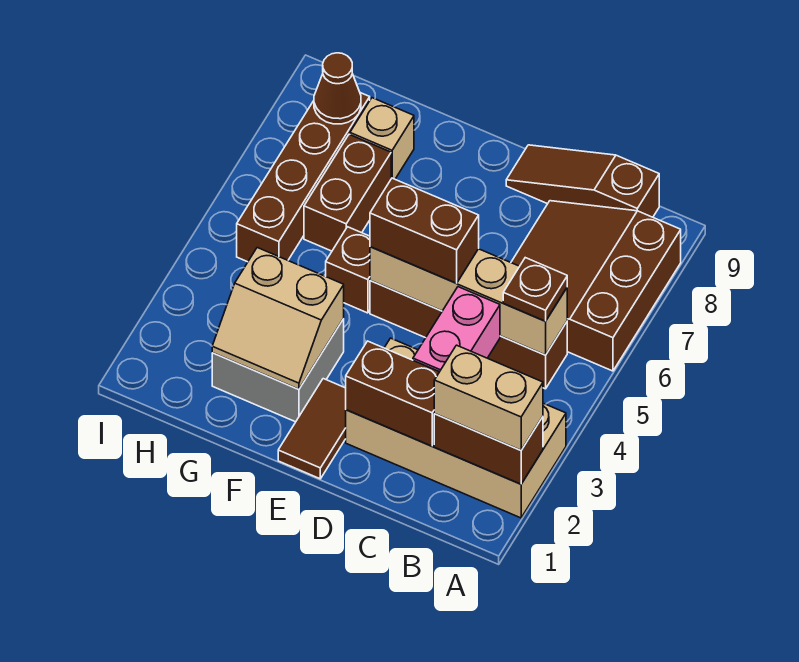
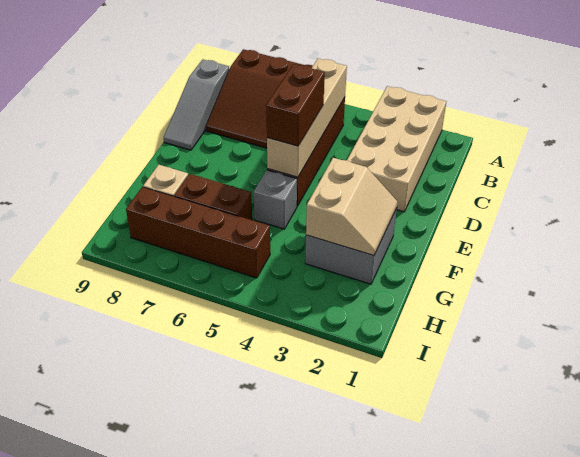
brown 1x2 brick [434,414,543,484] -> none
tan 1x2 brick [434,345,543,450] -> none
brown 1x1 plate [503,258,567,321] -> none
brown 1x3 slope [506,145,659,217] -> grey 1x3 slope [164,59,229,150]
brown 1x2 brick [346,341,439,446] -> none
pink 1x2 brick [413,287,500,372] -> none
brown 1x2 tile [278,379,346,479] -> none
brown 1x1 brick [326,227,370,313] -> grey 1x1 brick [254,170,297,229]
brown 1x1 cone [314,53,361,124] -> none

